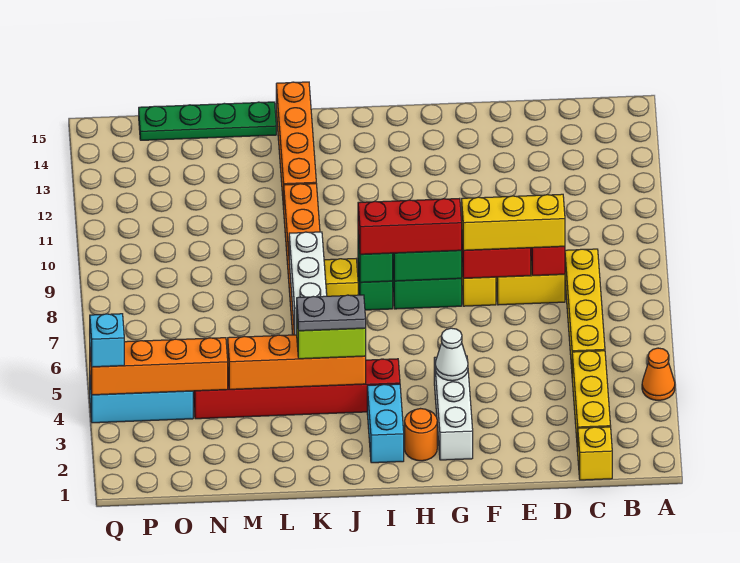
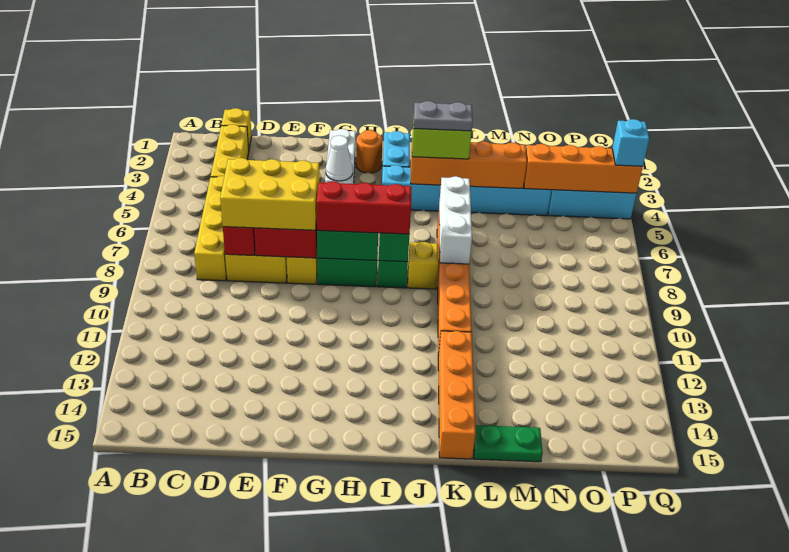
orange 1x1 cone [642,348,675,400] -> none
yellow 1x3 brick [462,194,565,250] -> yellow 2x3 brick [220,158,319,230]
red 1x6 brick [193,359,400,419] -> cyan 1x6 brick [382,165,551,216]
green 1x4 plate [139,102,276,140] -> green 1x2 plate [473,425,543,462]

